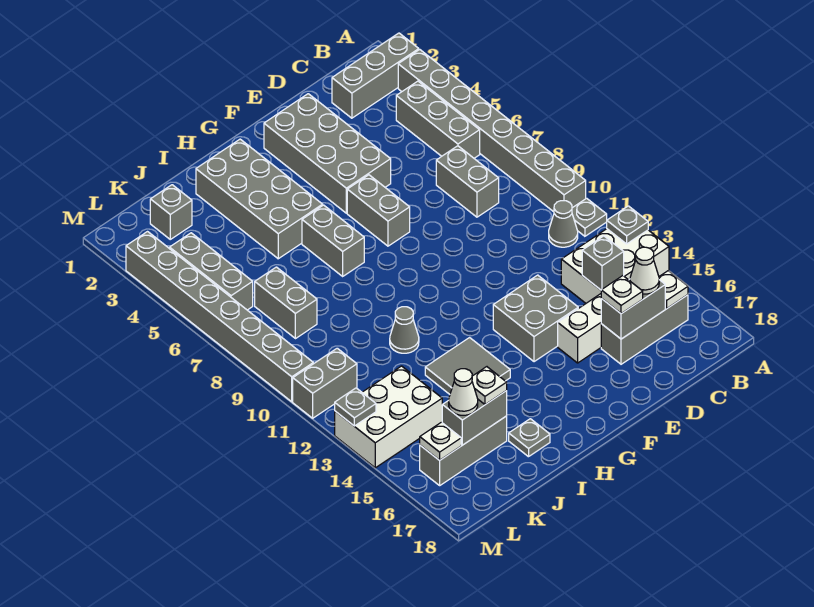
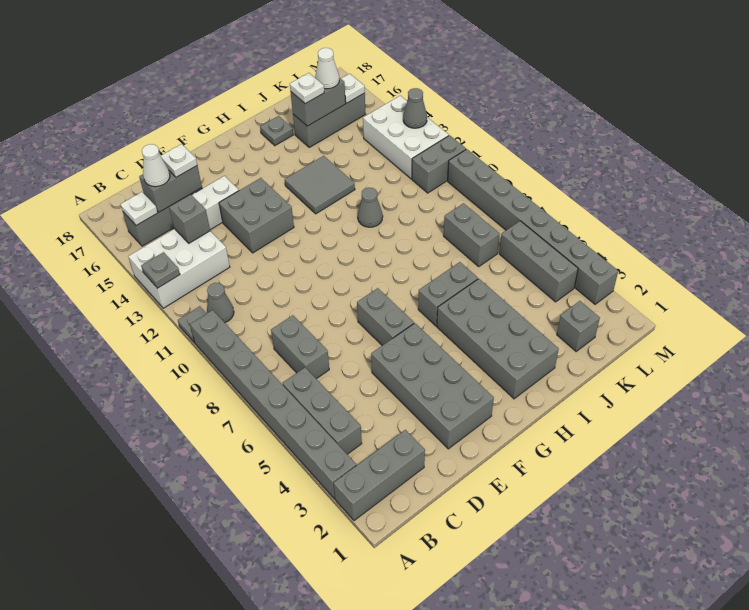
grey 1x2 brick [302,205,364,276] -> grey 1x2 brick turned to [418,262,478,326]
white 2x3 brick [335,366,443,468] -> white 2x3 brick turned to [363,96,449,179]
grey 1x1 plate [335,388,376,426] -> grey 1x1 cone [403,88,427,128]

